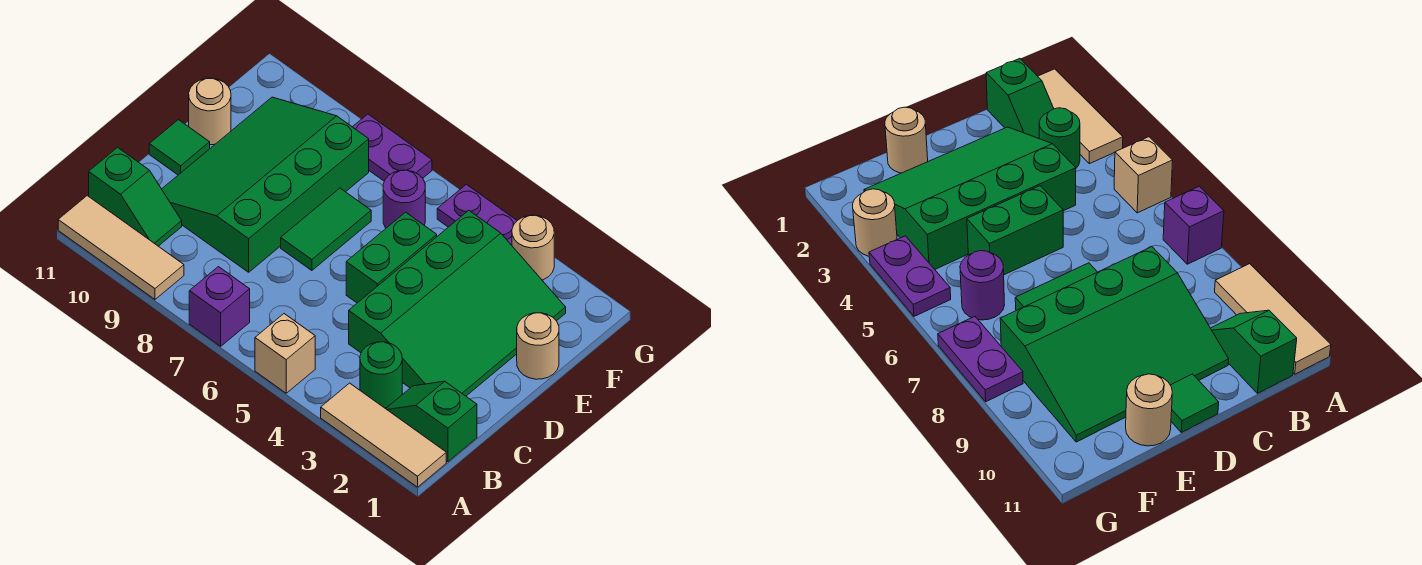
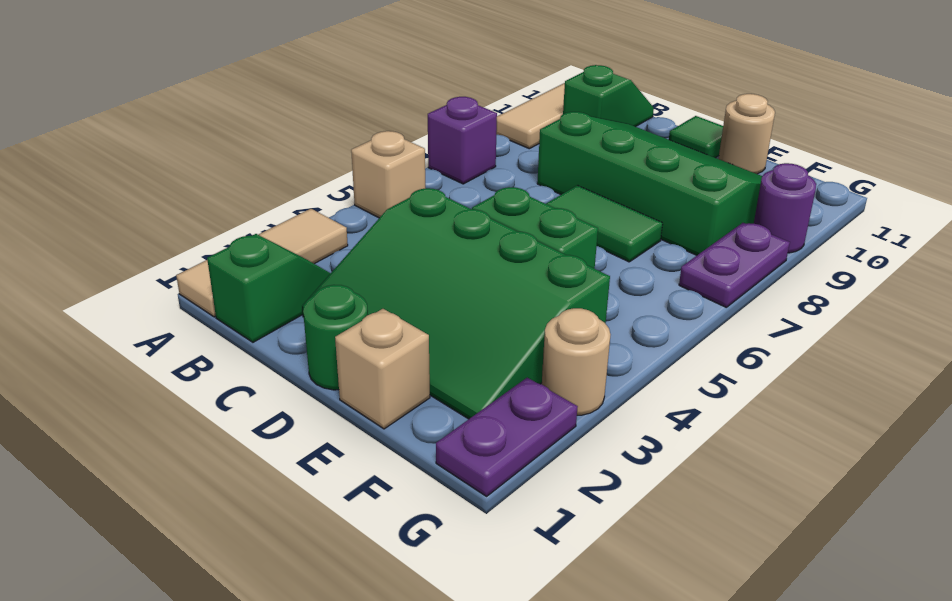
green 1x1 round brick [360,342,402,408] -> green 1x1 round brick moved to [303,285,368,390]
green 1x2 slope [89,148,182,246] -> green 1x2 slope turned to [563,65,654,127]
tan 1x1 round brick [517,313,559,379] -> tan 1x1 brick [335,309,430,429]
purple 1x1 round brick [383,170,425,228] -> purple 1x1 round brick moved to [754,163,816,253]
purple 1x2 plate [437,184,517,245] -> purple 1x2 plate moved to [436,378,578,496]

